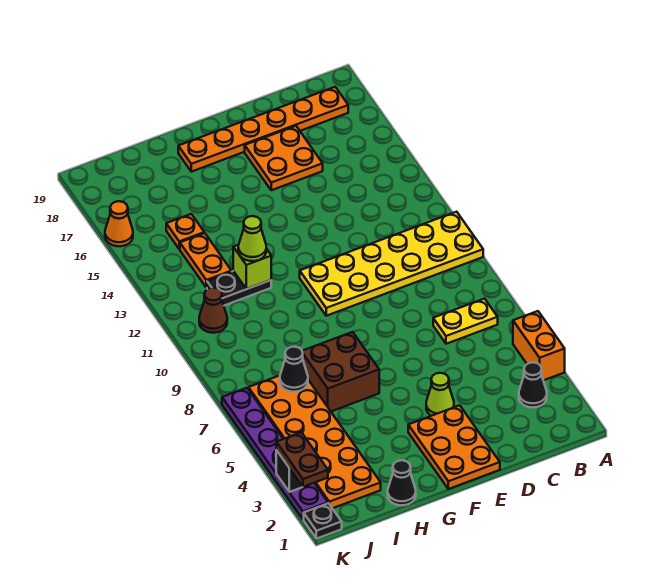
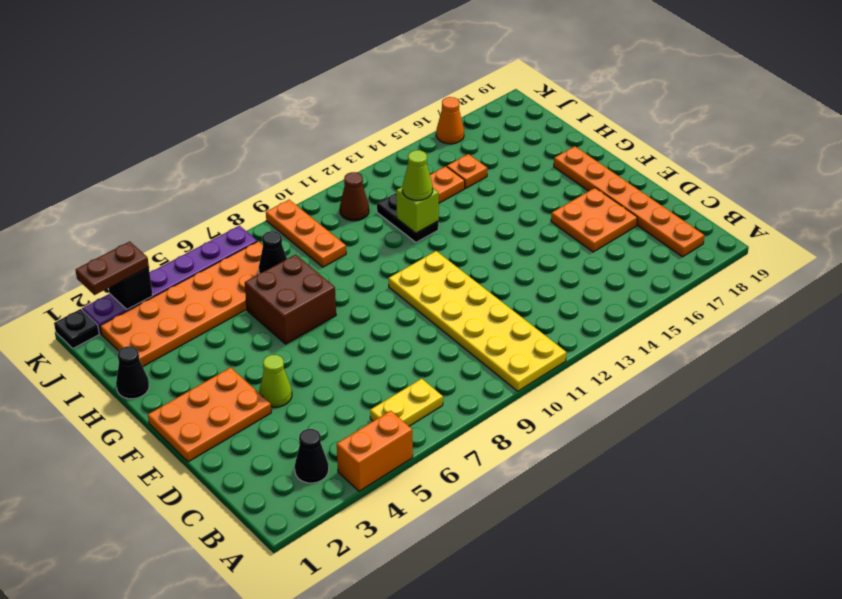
yellow 1x2 plate [433,299,498,344] -> yellow 1x2 plate turned to [370,379,443,426]
none -> orange 1x3 plate [266,200,346,267]

